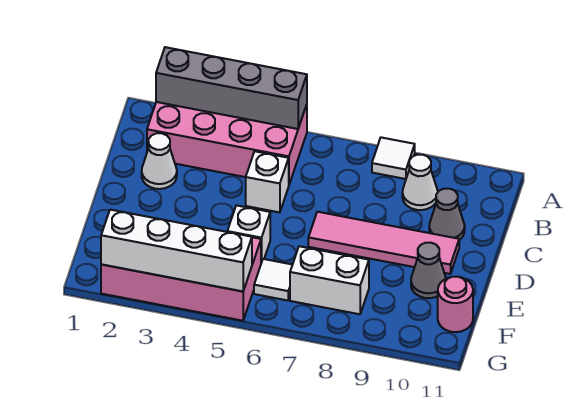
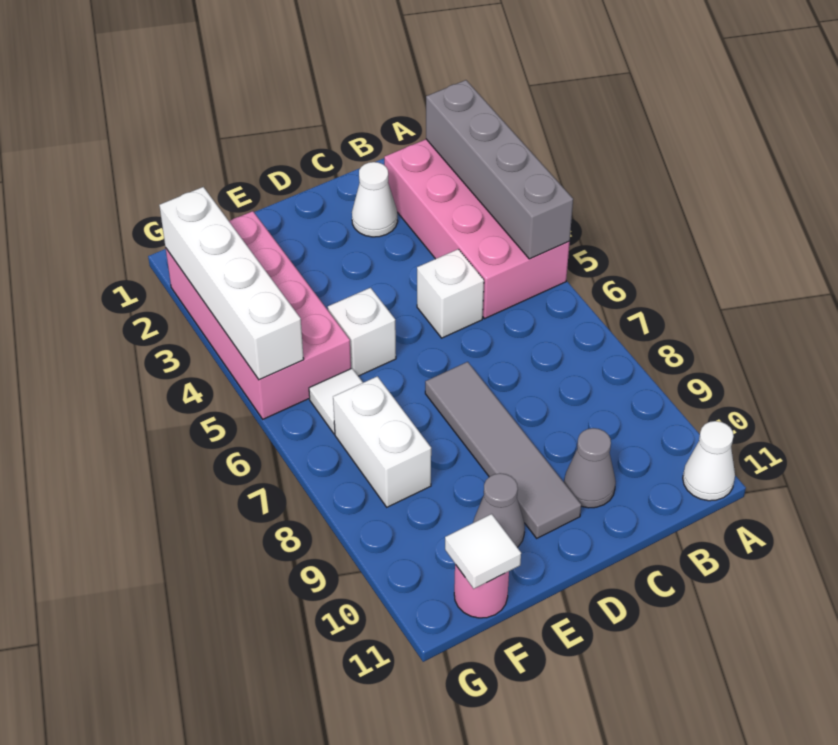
white 1x1 tile [372,137,415,179] -> white 1x1 tile moved to [445,514,521,589]
white 1x1 cone [402,155,438,210] -> white 1x1 cone moved to [683,421,735,501]
pink 1x4 tile [308,212,459,274] -> grey 1x4 tile [425,362,581,538]

